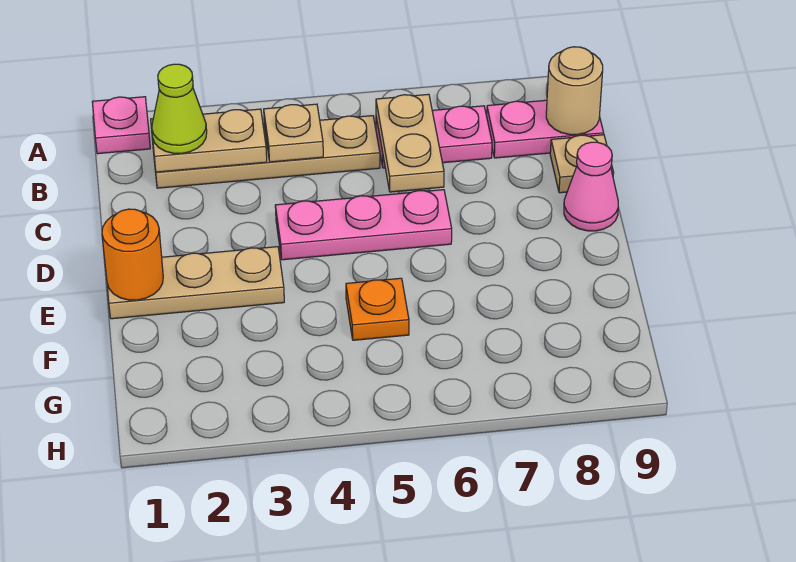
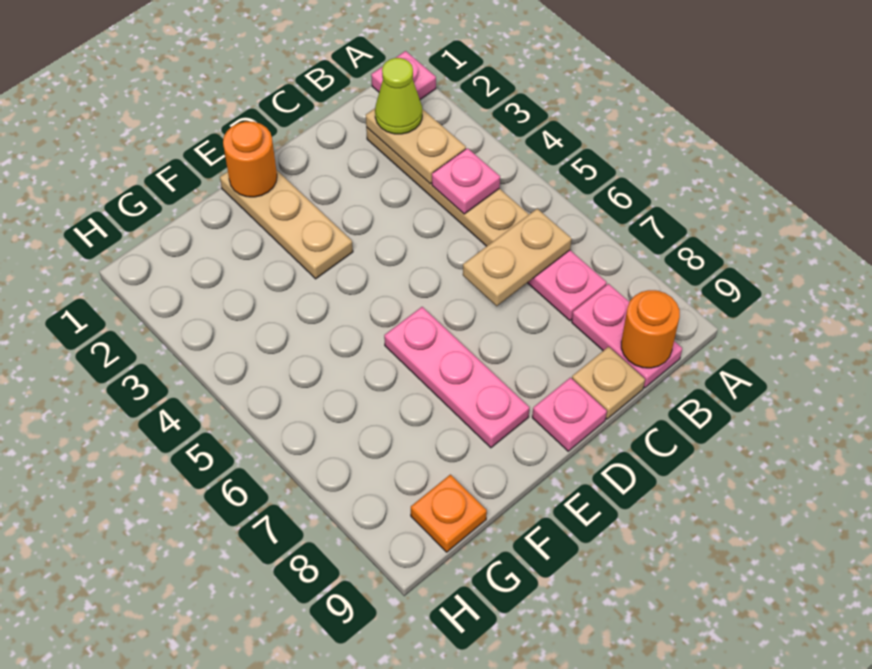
tan 1x1 plate [264,104,323,162] -> pink 1x1 plate [432,148,500,214]
tan 1x1 round brick [546,47,603,135] -> orange 1x1 round brick [621,290,680,368]
pink 1x3 plate [275,190,452,260] -> pink 1x3 plate moved to [384,307,529,448]
pink 1x1 cone [564,142,618,231] -> pink 1x1 plate [532,378,607,451]
orange 1x1 plate [346,278,409,340] -> orange 1x1 plate moved to [411,475,487,552]

